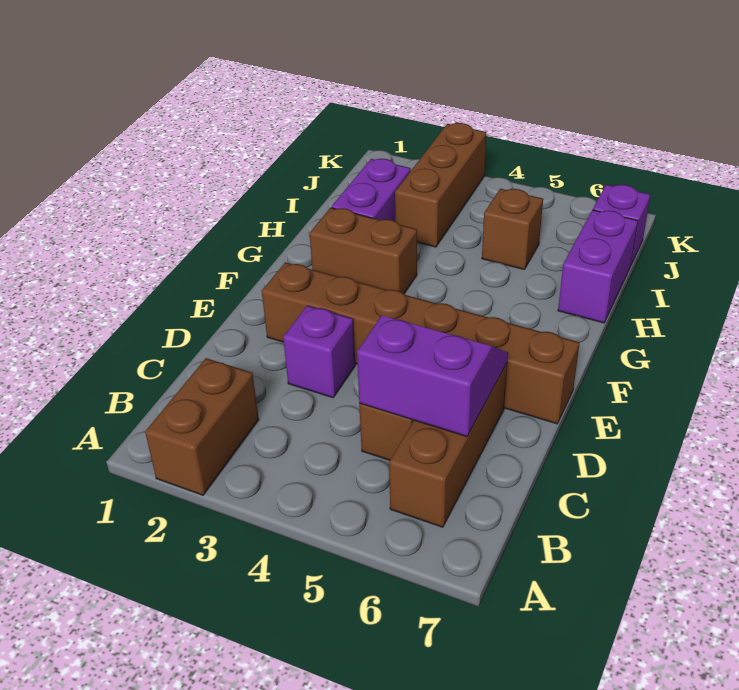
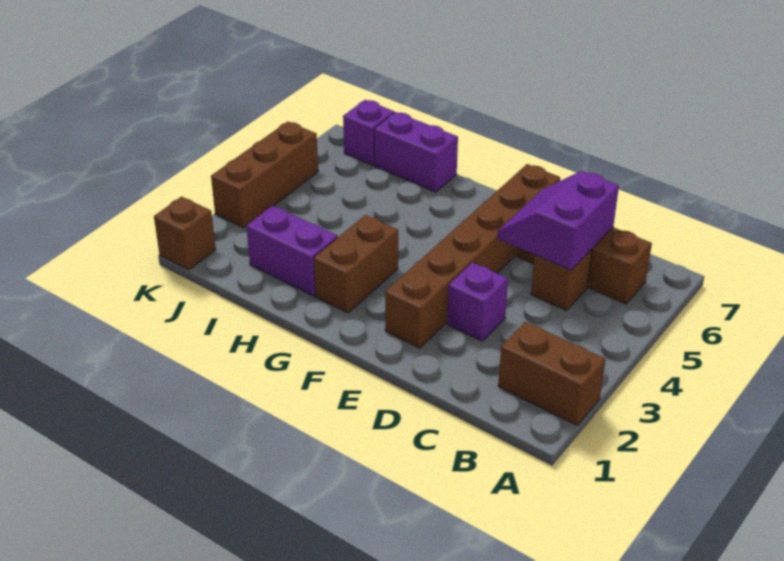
brown 1x3 brick [395,123,486,247] -> brown 1x3 brick turned to [211,121,318,228]
brown 1x1 brick [482,189,543,269] -> brown 1x1 brick moved to [154,197,216,270]

